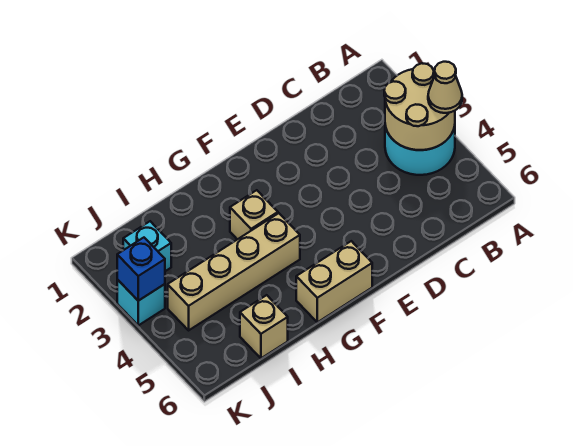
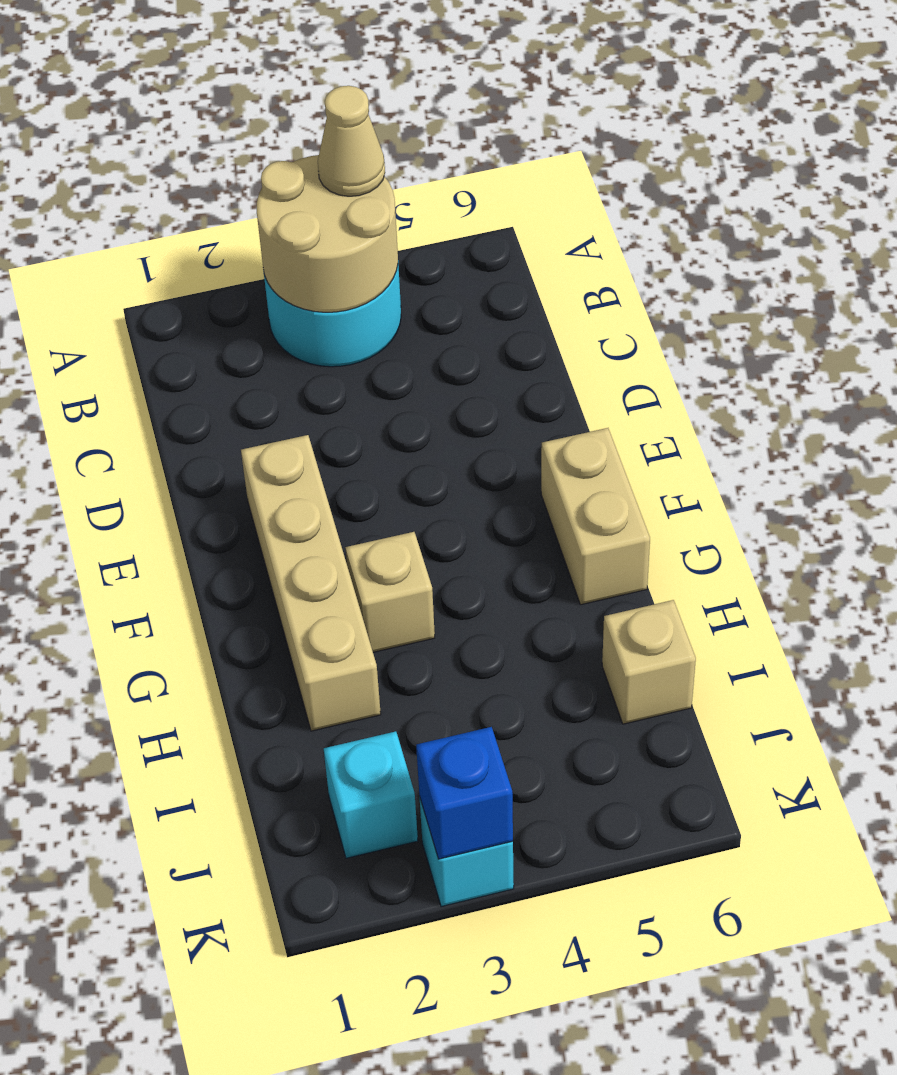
tan 1x4 brick [168,213,300,330] -> tan 1x4 brick moved to [241,435,381,731]

